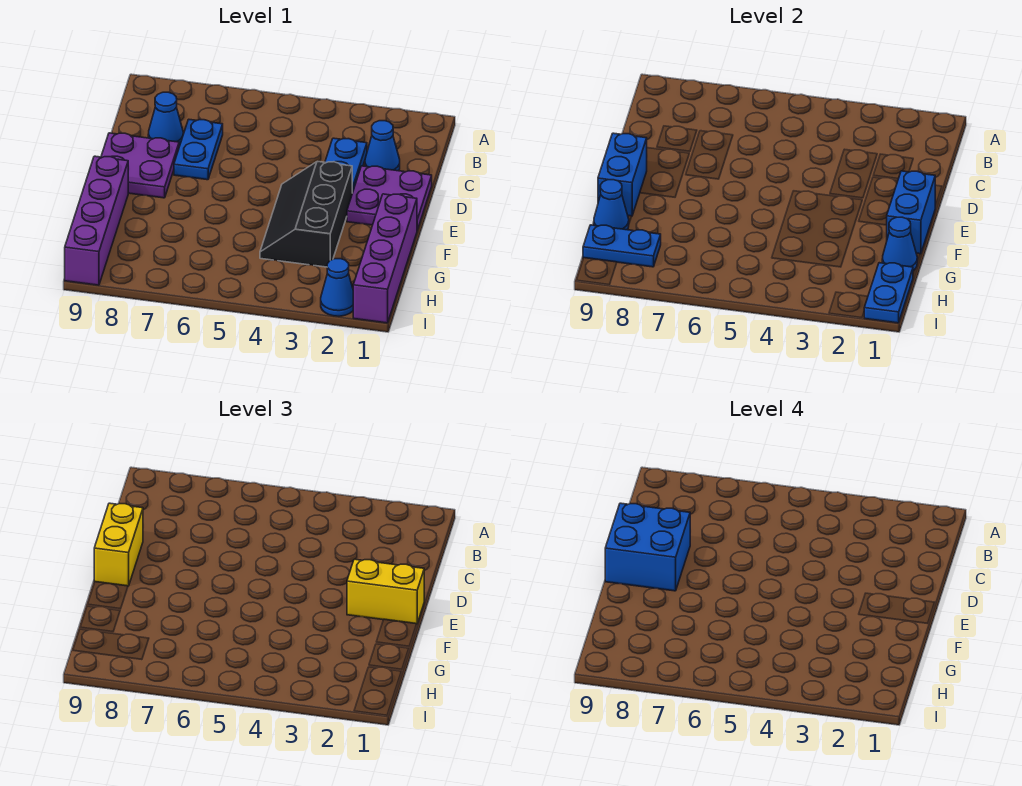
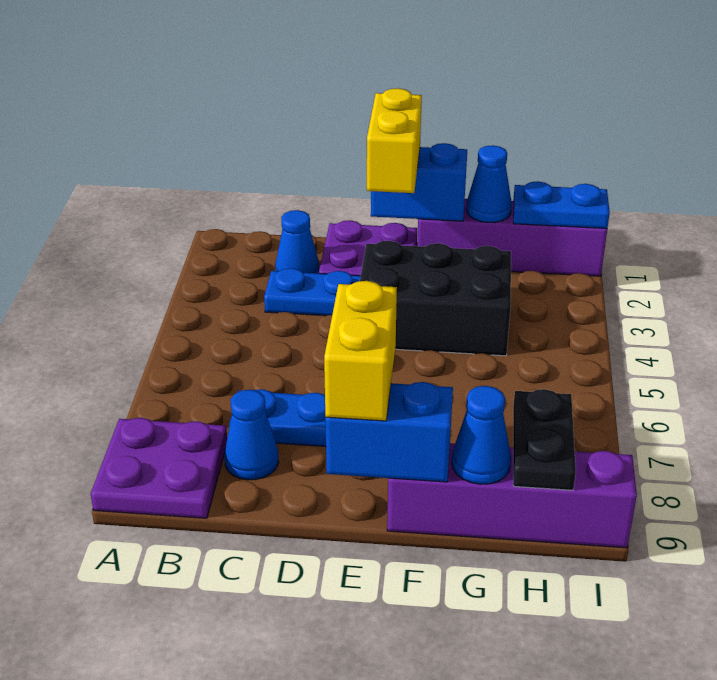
purple 2x2 plate [101,133,179,198] -> purple 2x2 plate moved to [91,418,227,518]
blue 2x2 brick [605,503,690,591] -> none
yellow 1x2 brick [94,503,143,586] -> yellow 1x2 brick turned to [324,281,397,421]
black 2x3 slope [260,161,352,267] -> black 2x3 brick [360,241,511,356]
blue 1x2 plate [583,225,661,267] -> black 1x2 plate [513,389,576,490]
blue 1x1 cone [321,259,353,316] -> none

